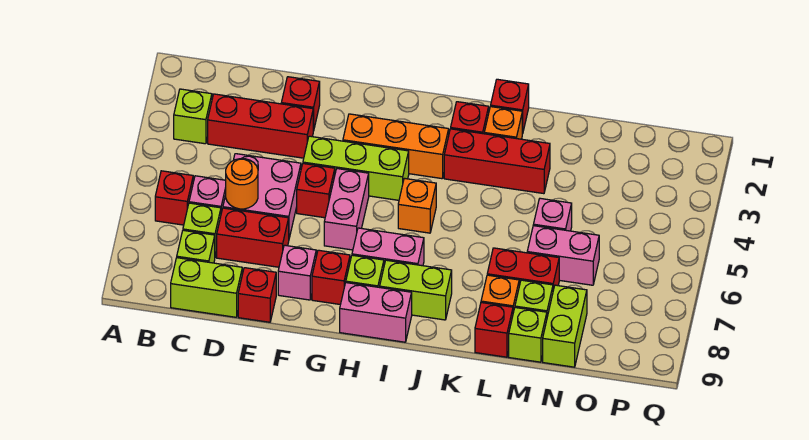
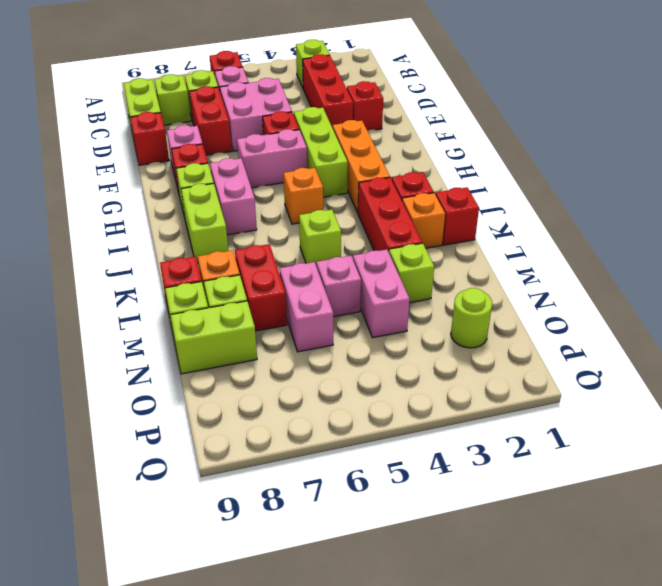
orange 1x1 round brick [226,159,258,209] -> none
pink 1x2 brick [340,283,412,342] -> pink 1x2 brick moved to [353,250,410,338]
none -> lime 1x1 brick [299,210,341,267]
none -> lime 1x1 brick [389,243,434,303]
none -> lime 1x1 round brick [451,288,492,348]

